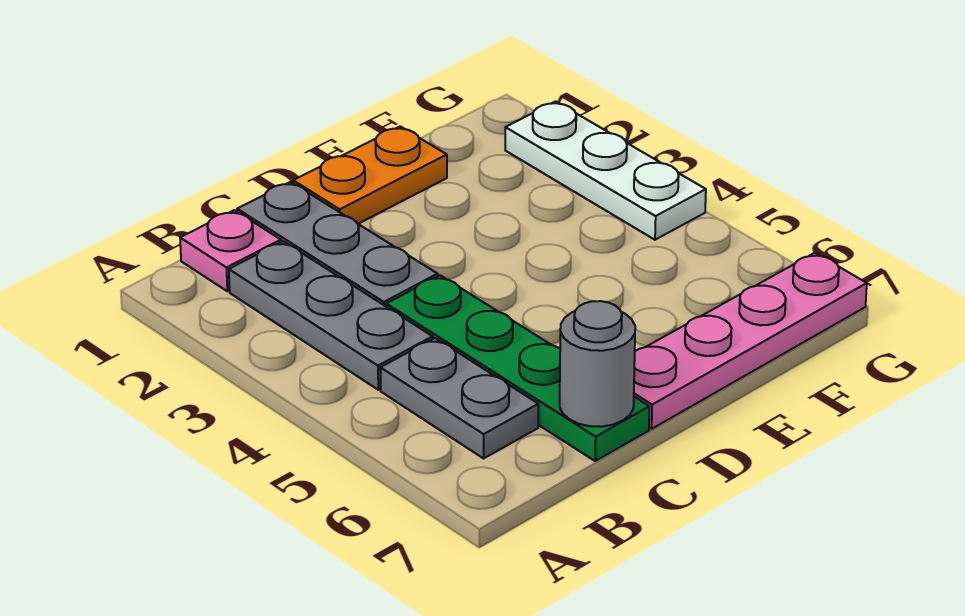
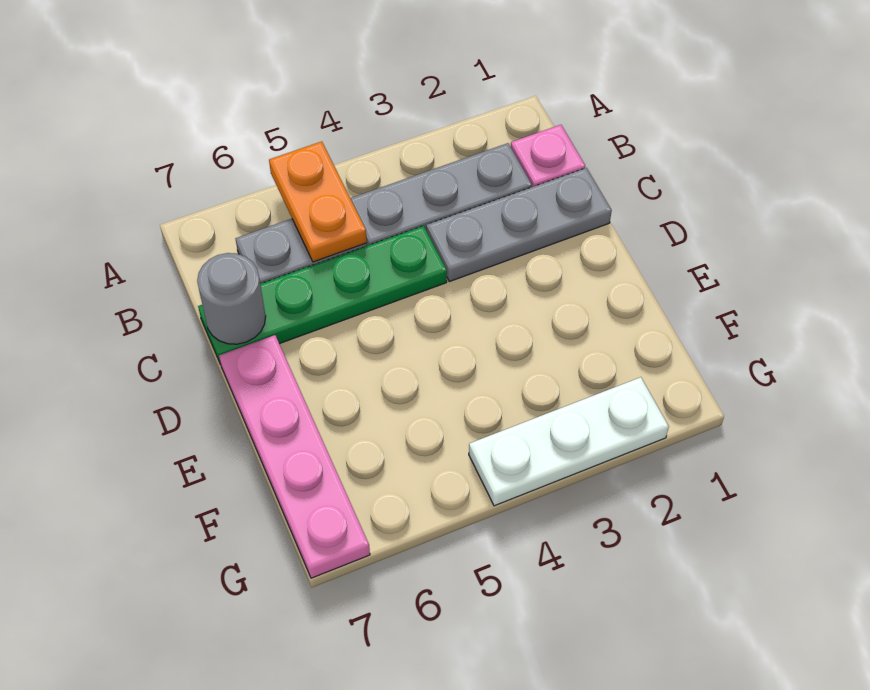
orange 1x2 plate [293,126,447,224] -> orange 1x2 plate moved to [269,142,367,262]

